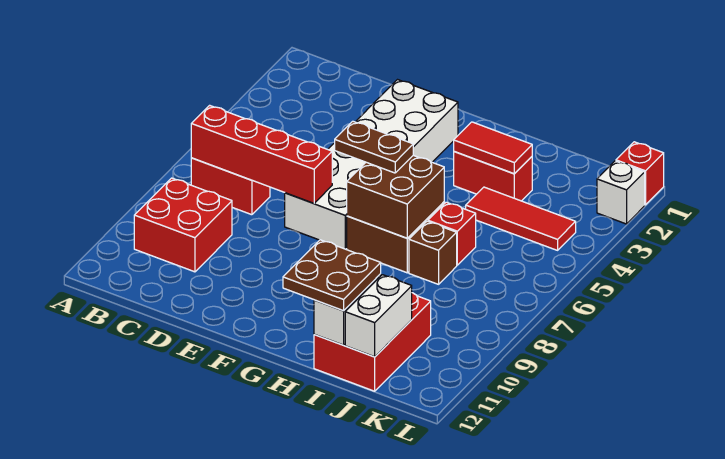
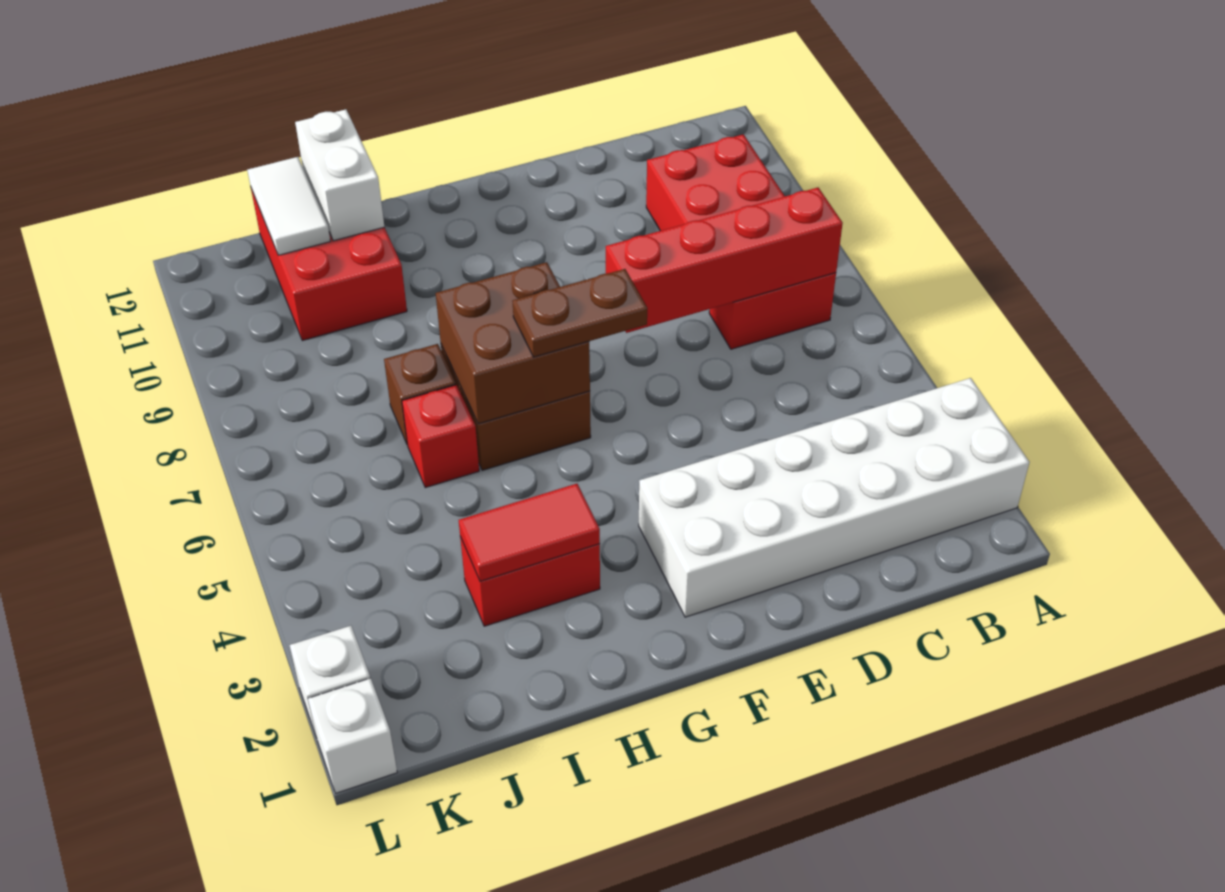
white 2x6 brick [285,80,458,249] -> white 2x6 brick turned to [639,378,1030,617]
brown 2x2 plate [283,240,381,311] -> none
red 1x3 tile [466,187,576,250] -> none
white 1x2 brick [345,275,412,357] -> white 1x2 tile [247,157,330,255]
red 1x1 brick [616,142,664,205] -> white 1x1 brick [308,678,397,793]

